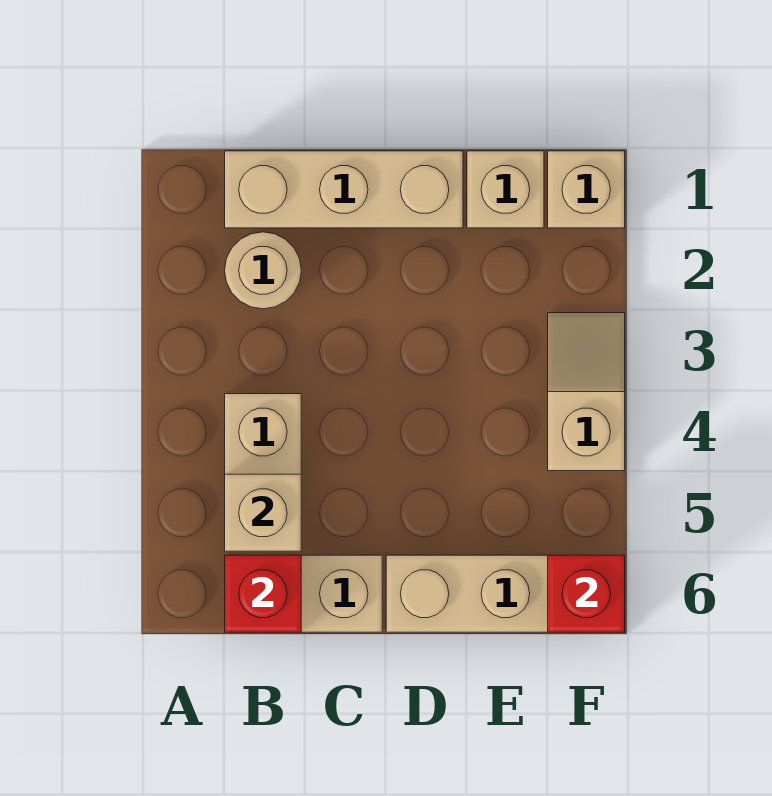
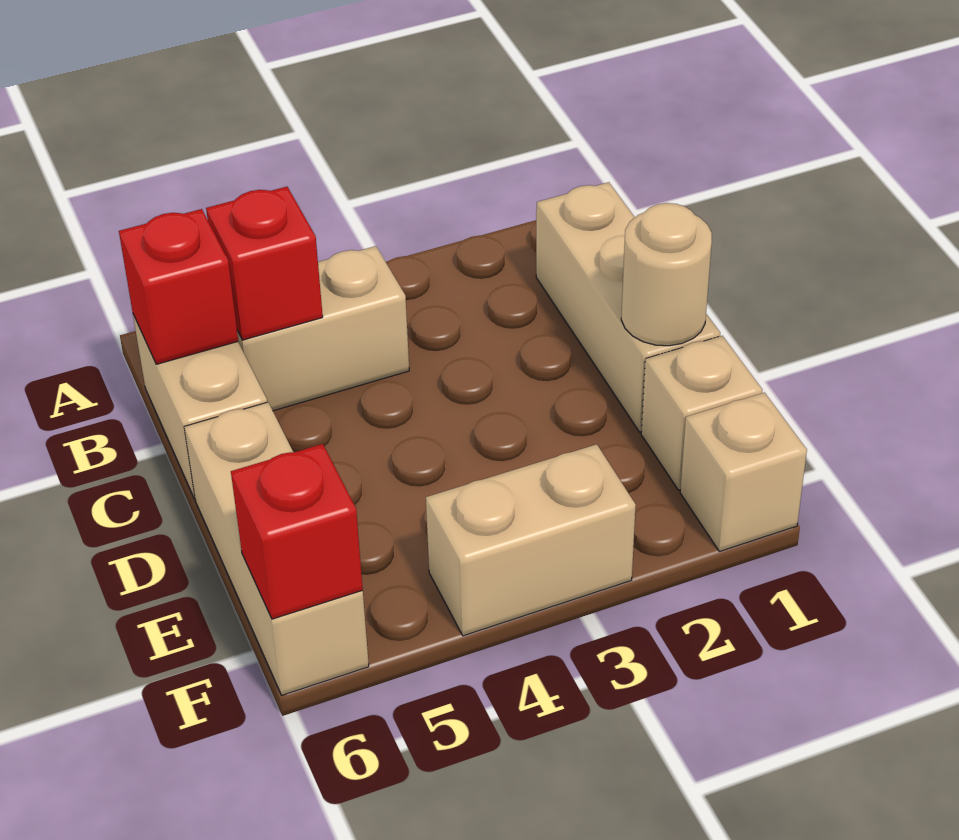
tan 1x1 round brick [225,232,301,309] -> tan 1x1 round brick moved to [621,203,712,346]
tan 1x1 brick [225,474,301,551] -> red 1x1 brick [206,187,323,340]
tan 1x2 slope [548,313,625,471] -> tan 1x2 brick [426,444,636,636]

